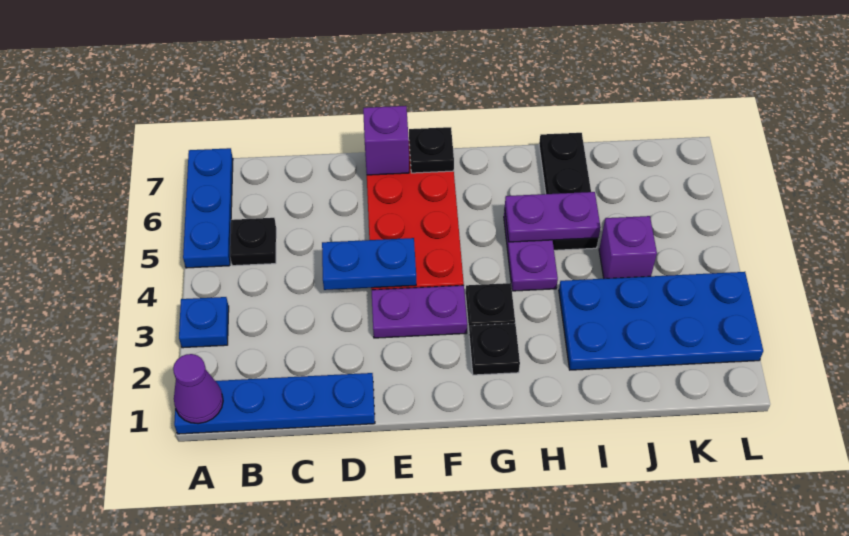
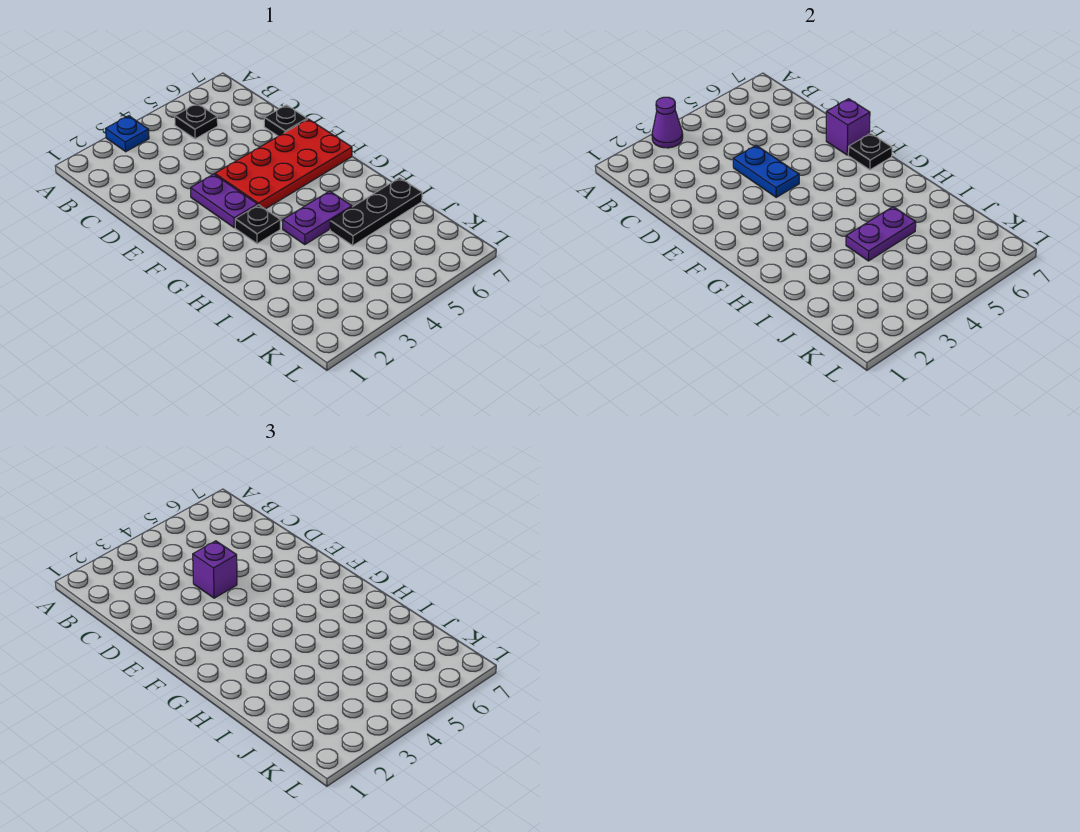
blue 1x4 plate [174,373,375,434] -> none
purple 1x1 cone [173,354,223,424] -> purple 1x1 cone moved to [652,97,683,148]
blue 1x3 plate [183,148,233,268] -> none
black 1x1 plate [469,324,520,375] -> black 1x1 plate moved to [264,105,307,136]
purple 1x2 plate [505,192,601,242] -> purple 1x2 plate turned to [846,207,916,261]
blue 2x4 plate [559,272,763,370] -> none
purple 1x1 brick [599,216,657,279] -> purple 1x1 brick moved to [193,541,237,598]

